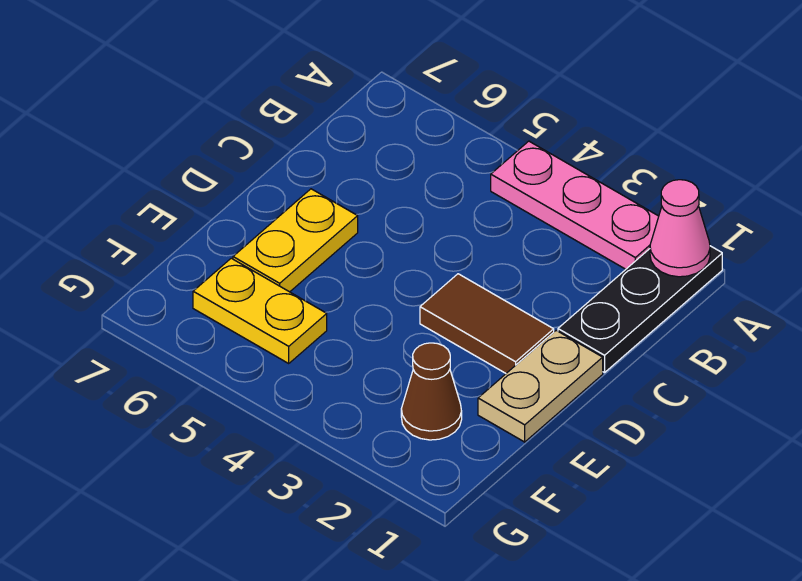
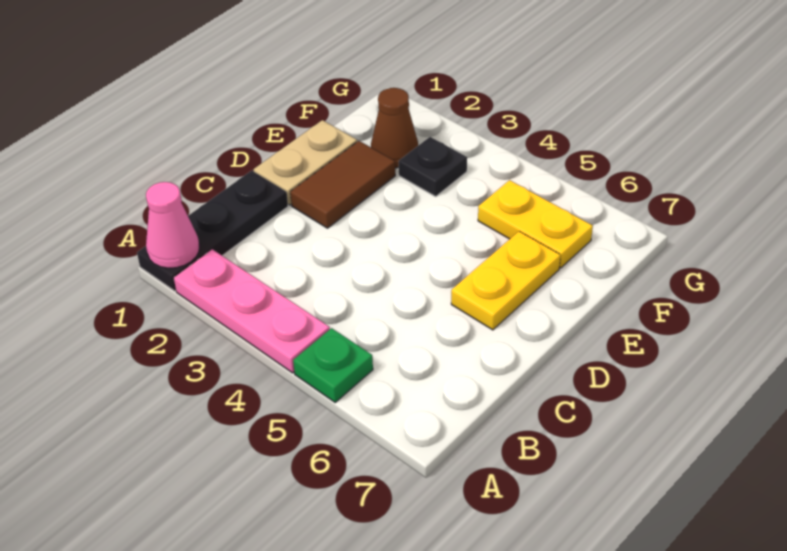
none -> green 1x1 plate [293,328,373,402]
brown 1x2 tile [420,274,554,373] -> brown 1x2 tile turned to [290,141,395,228]
none -> black 1x1 plate [399,137,467,196]

